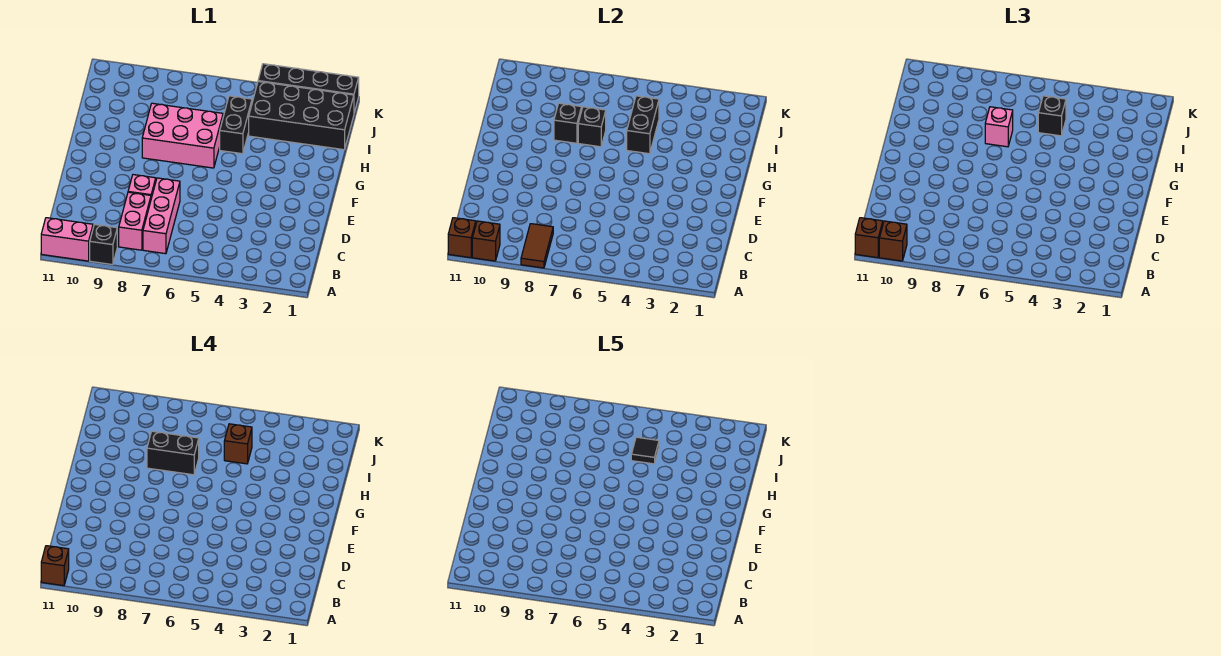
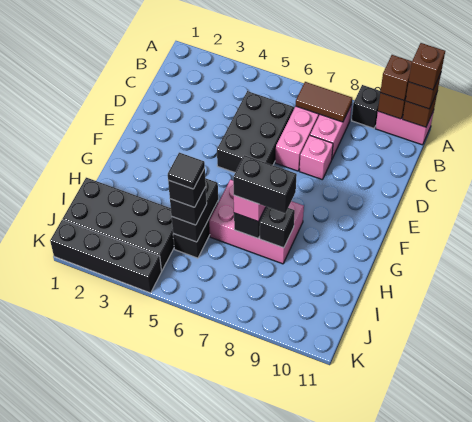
brown 1x2 tile [521,224,553,268] -> brown 1x2 tile turned to [296,82,352,122]
none -> black 2x3 brick [217,91,294,173]
brown 1x1 brick [224,424,252,464] -> black 1x1 brick [168,169,206,207]

